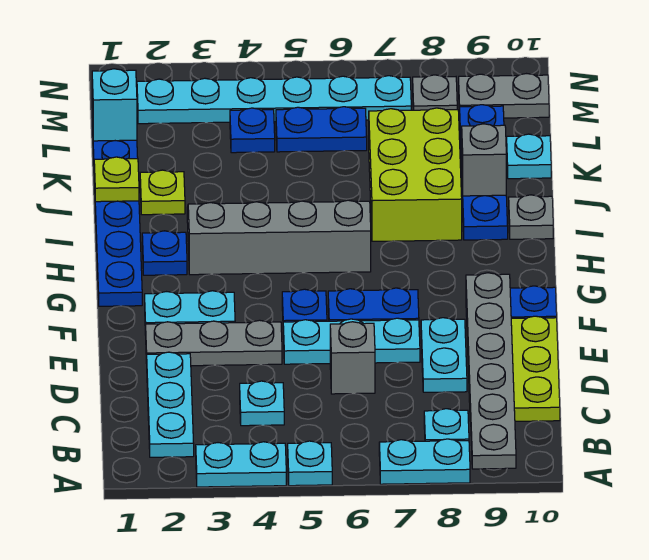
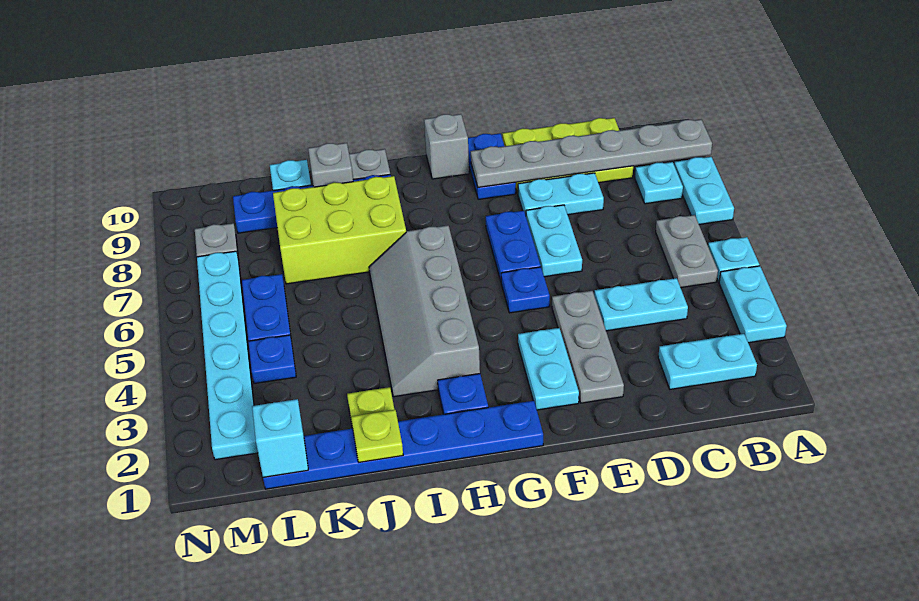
cyan 1x3 plate [147,352,194,457] -> cyan 1x2 plate [658,334,757,389]
cyan 1x1 plate [240,381,284,426] -> cyan 1x2 plate [594,278,688,331]
grey 1x1 brick [330,322,375,394] -> grey 1x1 brick moved to [424,114,469,179]
cyan 1x3 plate [283,318,420,364] -> cyan 1x2 plate [526,205,582,277]
grey 1x2 plate [459,74,549,118] -> grey 1x2 plate moved to [656,215,718,288]

